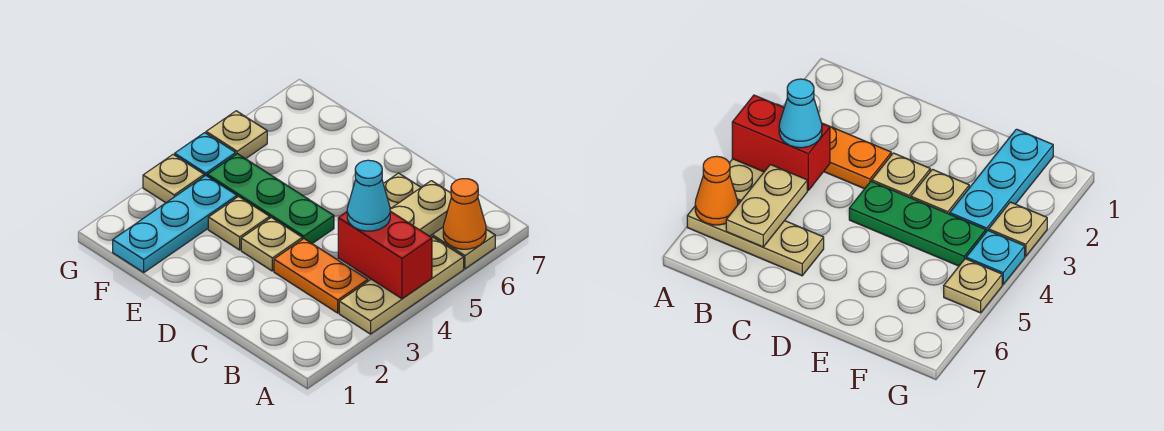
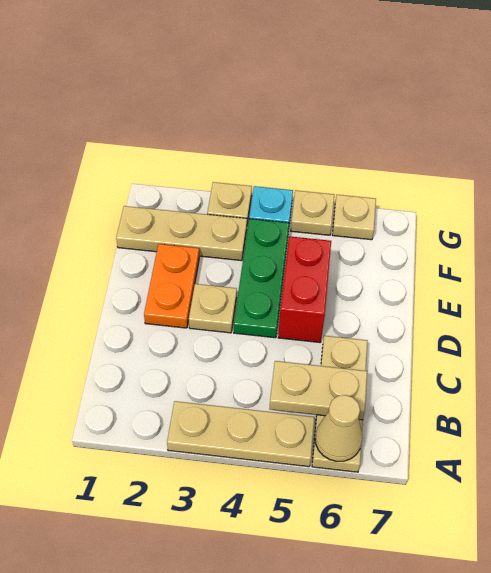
red 1x2 brick [338,211,432,299] -> red 1x2 brick moved to [278,236,331,342]
orange 1x1 cone [443,179,486,249] -> tan 1x1 cone [315,395,363,461]
orange 1x2 plate [274,239,368,313] -> orange 1x2 plate moved to [144,244,199,328]
cyan 1x1 cone [347,160,390,231] -> none
tan 1x1 plate [208,197,270,250] -> tan 1x1 plate moved to [332,195,376,240]
cyan 1x3 plate [113,176,237,272] -> tan 1x3 plate [116,206,247,261]

